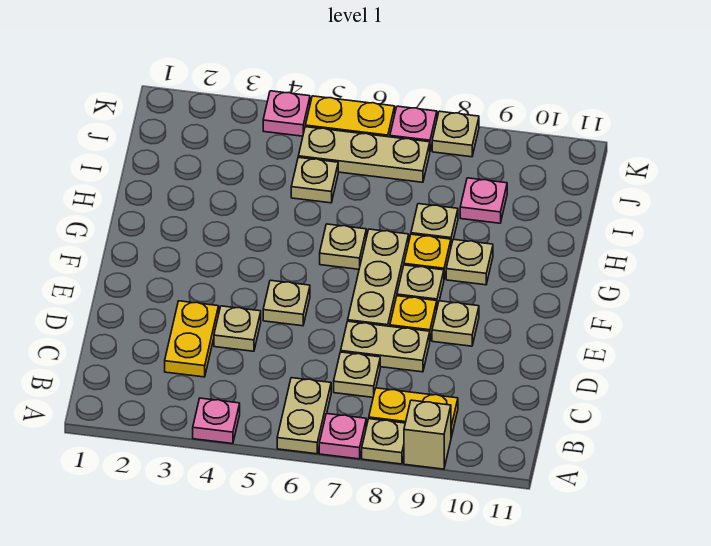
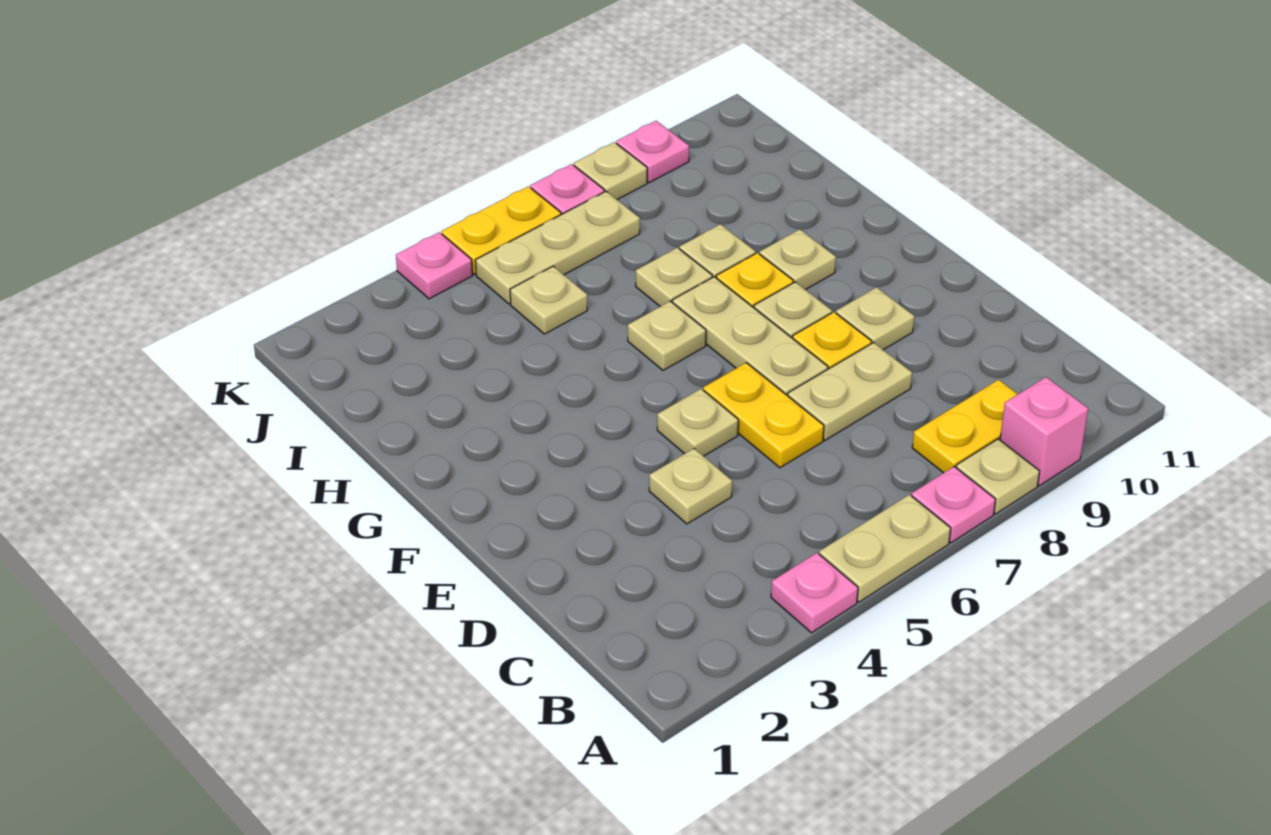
tan 1x2 plate [277,378,331,454] -> tan 1x2 plate turned to [819,495,951,602]
tan 1x1 brick [404,400,451,469] -> pink 1x1 brick [1000,377,1088,486]
yellow 1x2 plate [165,301,219,377] -> yellow 1x2 plate moved to [703,363,824,468]
tan 1x1 plate [334,352,380,397] -> tan 1x1 plate moved to [636,248,712,306]
pink 1x1 plate [460,178,507,223] -> pink 1x1 plate moved to [616,121,689,183]

